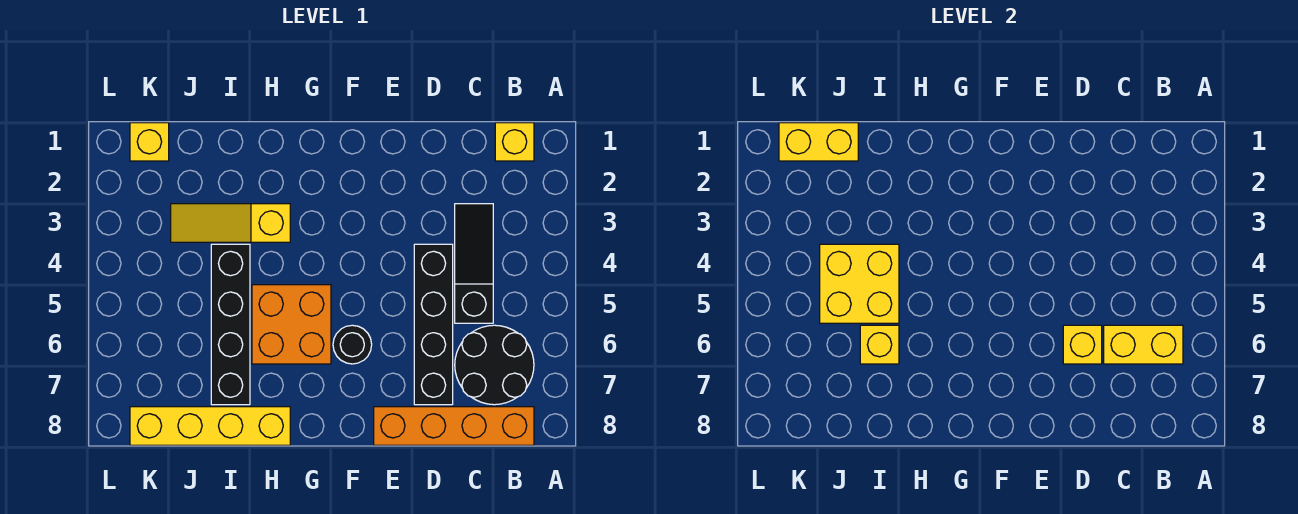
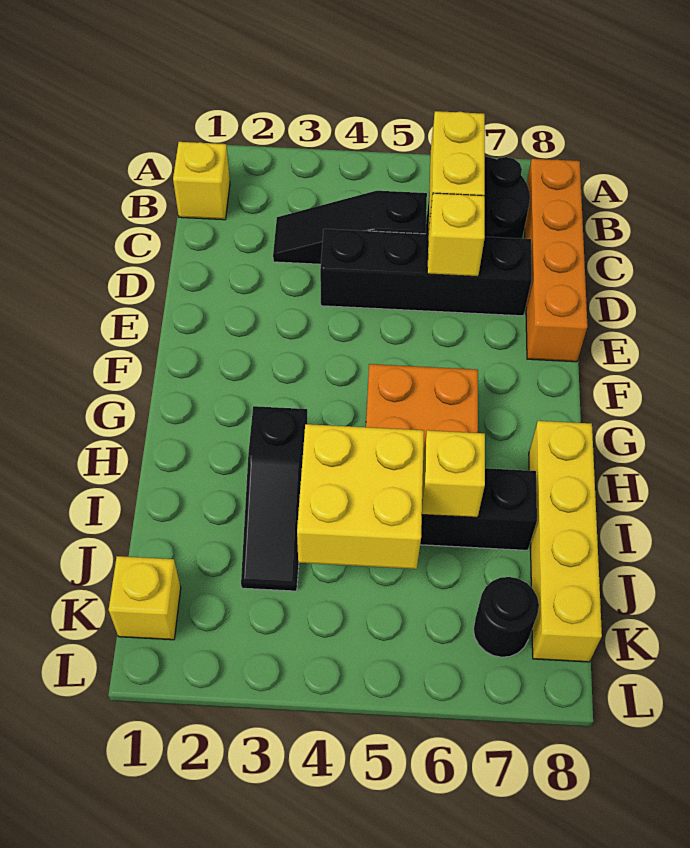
black 1x1 round brick [333,325,372,364] -> black 1x1 round brick moved to [473,577,539,657]
yellow 1x3 slope [171,204,290,242] -> black 1x3 slope [241,406,308,591]
yellow 1x2 brick [779,123,858,161] -> none

